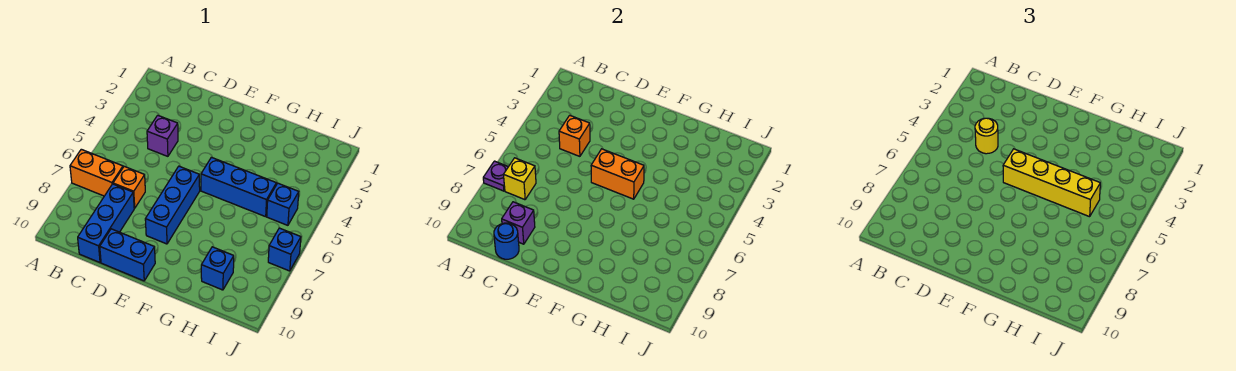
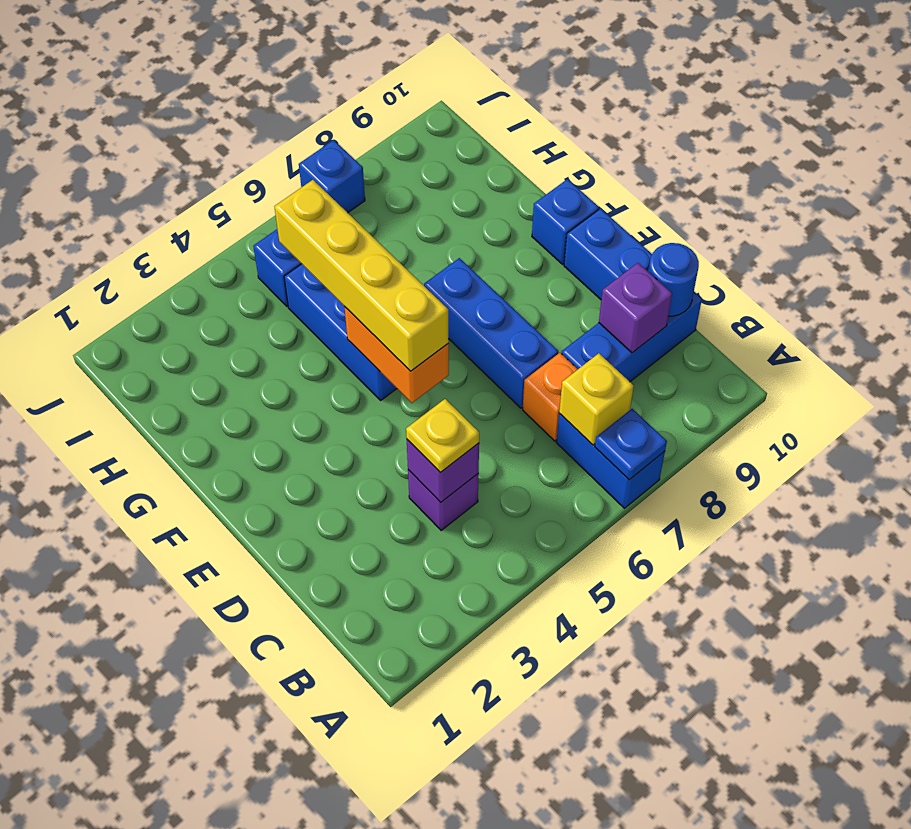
orange 1x2 brick [70,149,123,196] -> blue 1x2 brick [556,414,665,508]
purple 1x1 plate [483,161,508,191] -> blue 1x1 plate [595,409,667,480]
orange 1x1 brick [559,115,590,156] -> purple 1x1 brick [407,440,479,502]
yellow 1x1 round brick [975,118,998,154] -> yellow 1x1 plate [406,399,479,473]
blue 1x3 brick [145,166,200,244] -> blue 1x3 brick turned to [424,258,558,408]
blue 1x1 brick [201,247,234,290] -> blue 1x1 brick moved to [532,179,599,264]

